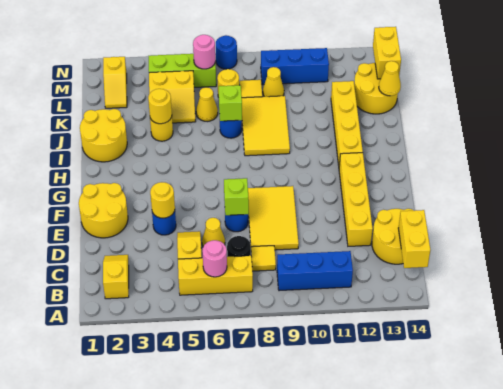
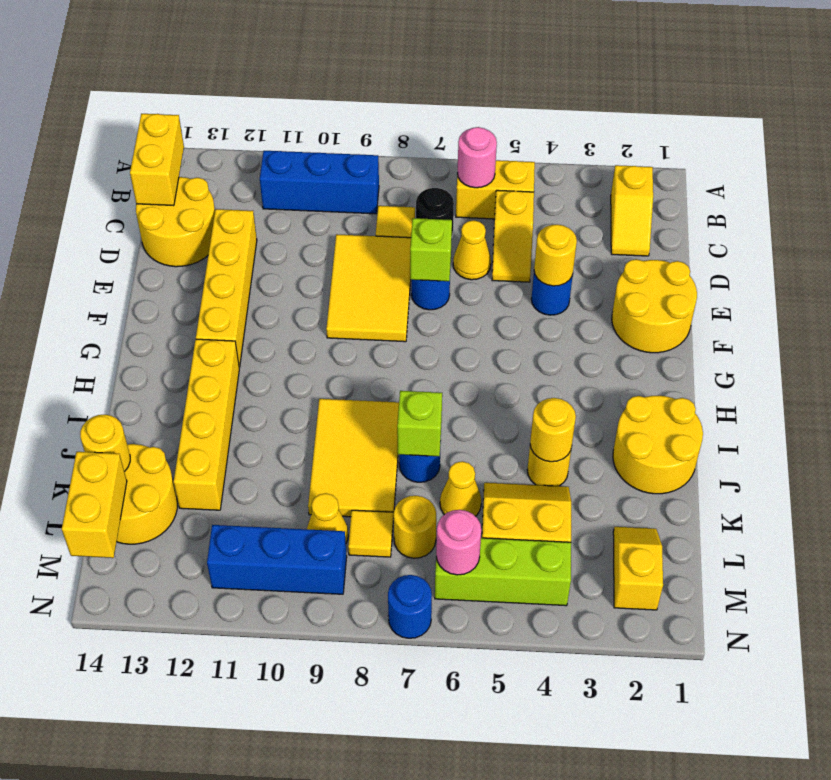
yellow 1x3 brick [178,256,253,295] -> yellow 1x2 brick [456,160,535,219]
yellow 1x1 cone [379,61,401,96] -> yellow 1x1 round brick [80,415,130,472]

